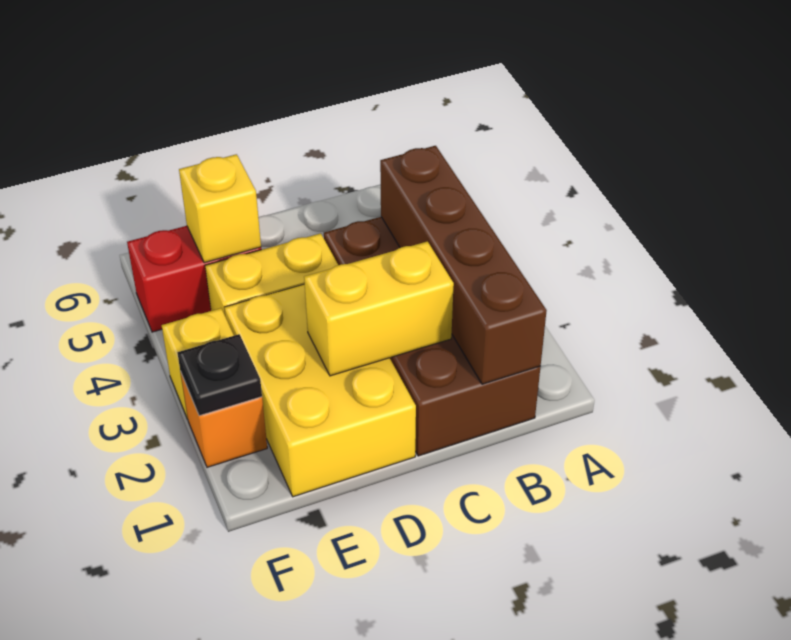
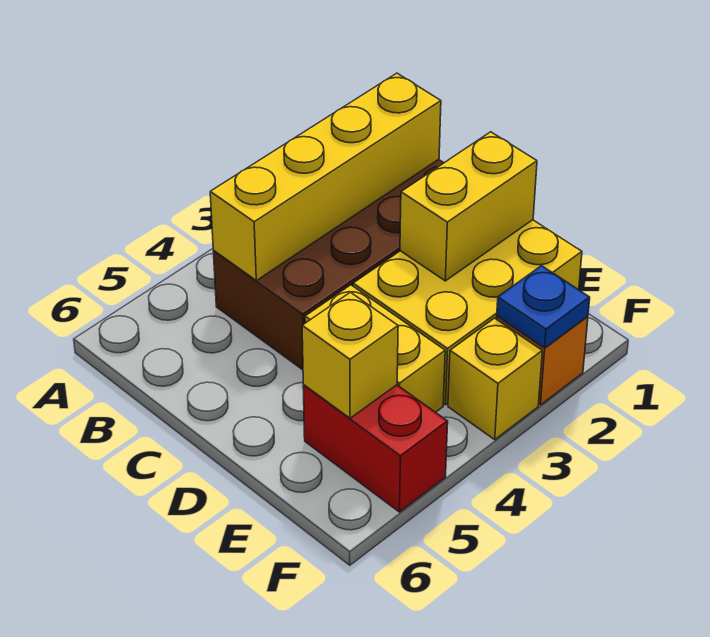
brown 1x4 brick [380,146,547,384] -> yellow 1x4 brick [210,73,441,281]
yellow 1x2 brick [304,241,454,376] -> yellow 1x2 brick turned to [400,132,537,281]
black 1x1 plate [177,334,262,416] -> blue 1x1 plate [497,266,590,348]

